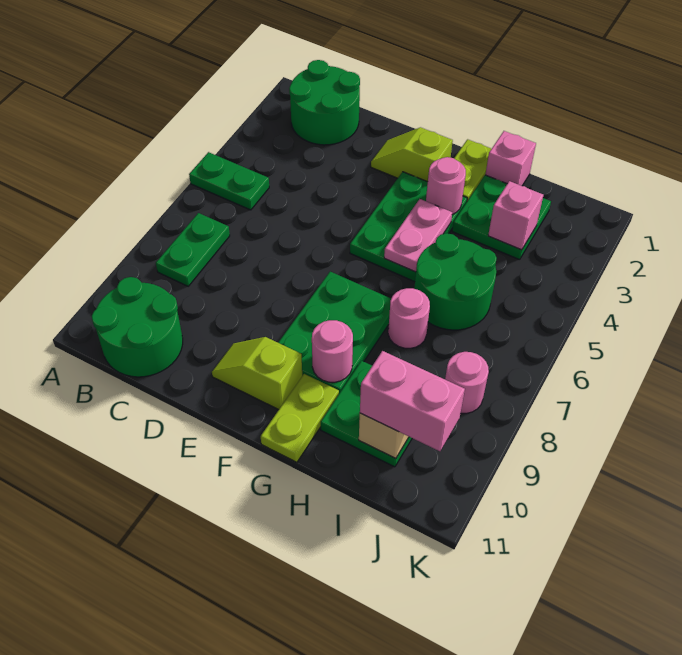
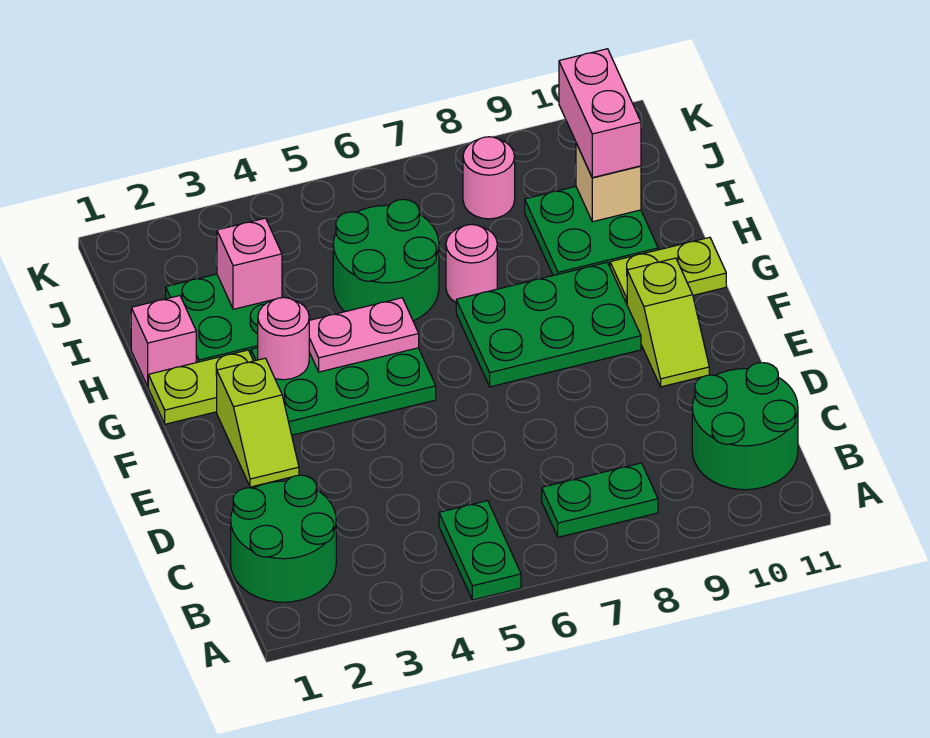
pink 1x1 round brick [312,320,353,382] -> none

